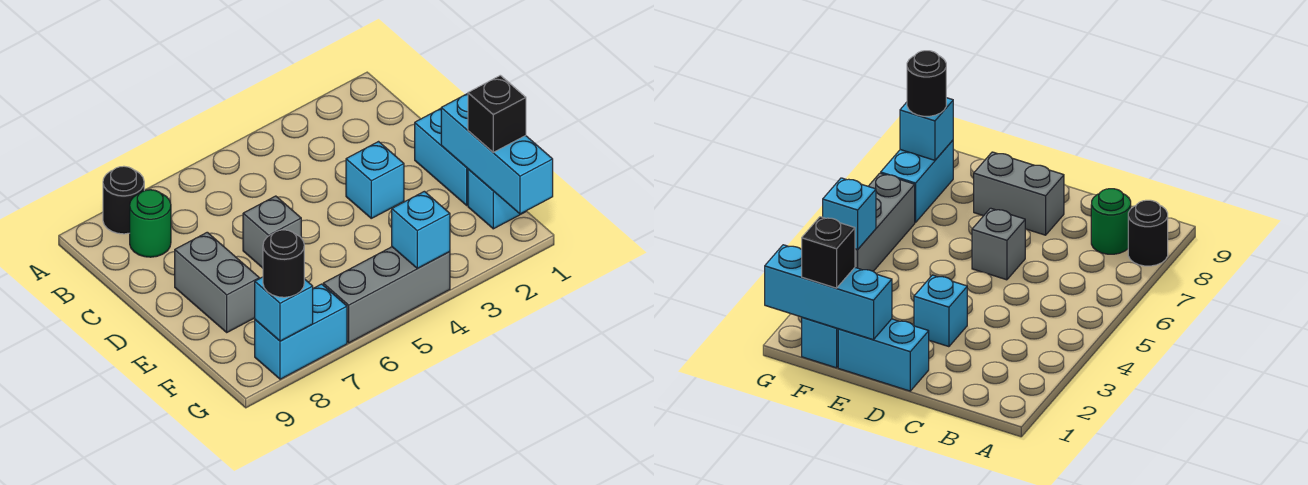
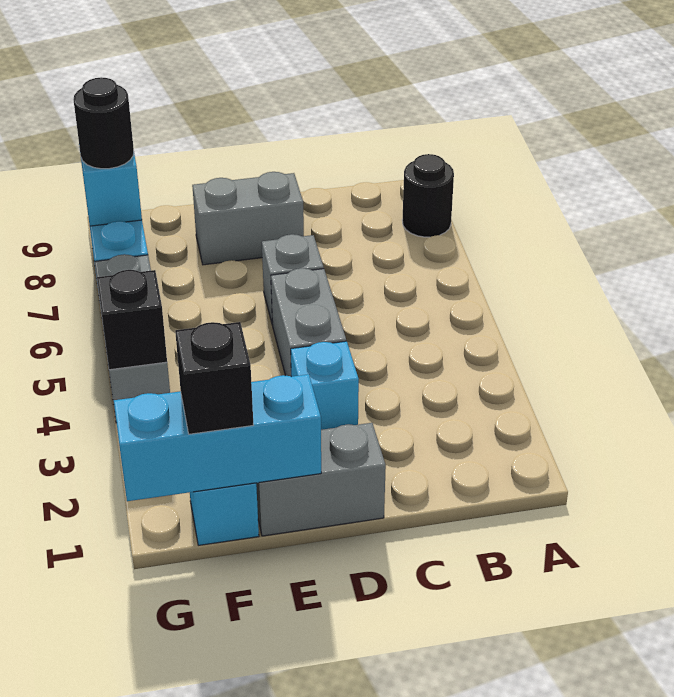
green 1x1 round brick [130,190,171,257] -> none
cyan 1x2 brick [415,109,468,205] -> grey 1x2 brick [256,423,386,536]
none -> grey 1x2 brick [271,268,346,376]
cyan 1x1 brick [392,191,450,268] -> black 1x1 brick [97,270,167,370]

